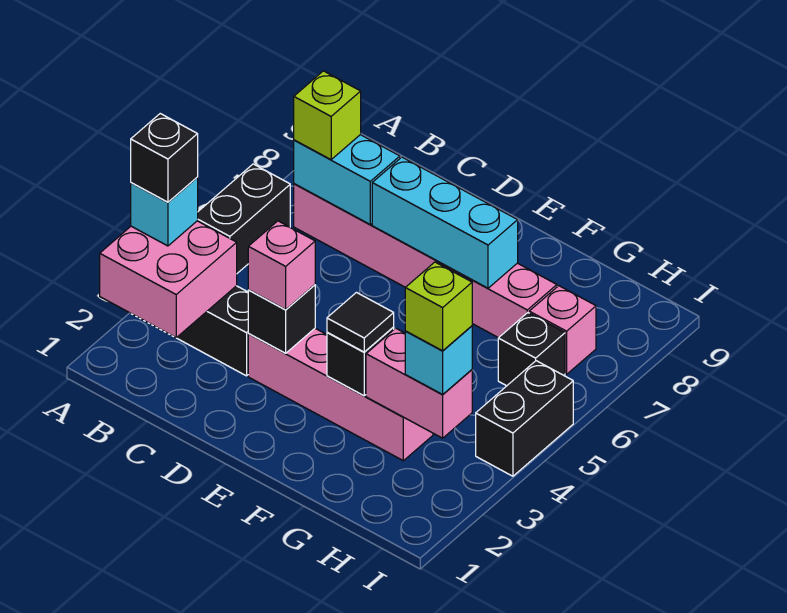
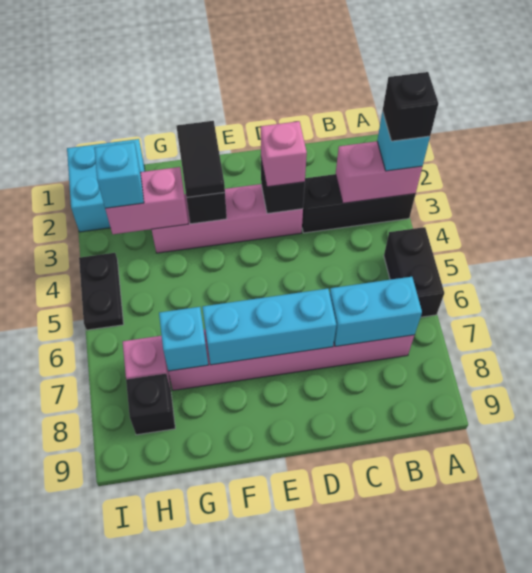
pink 2x2 brick [100,221,237,338] -> pink 1x2 brick [336,141,422,203]
lime 1x1 brick [294,71,361,160] -> none
black 1x1 tile [327,293,394,352] -> black 1x2 tile [176,121,225,197]
none -> cyan 1x1 brick [159,307,208,371]
none -> cyan 2x2 brick [67,139,145,232]
lime 1x1 brick [405,262,472,351] -> none
black 1x1 brick [498,313,565,386] -> black 1x1 brick moved to [126,373,175,435]
black 1x2 brick [476,361,573,476] -> black 1x2 plate [79,253,124,330]

